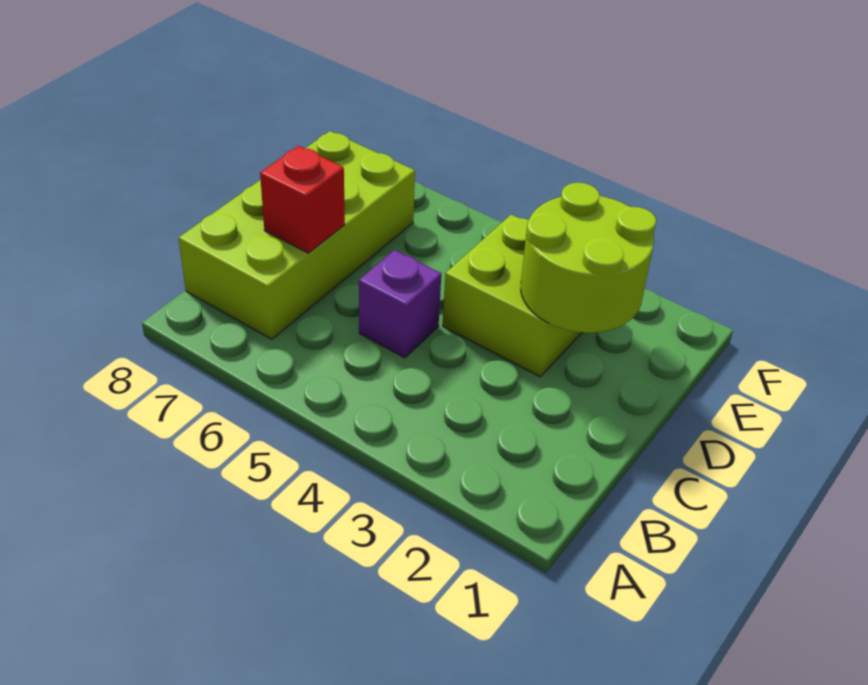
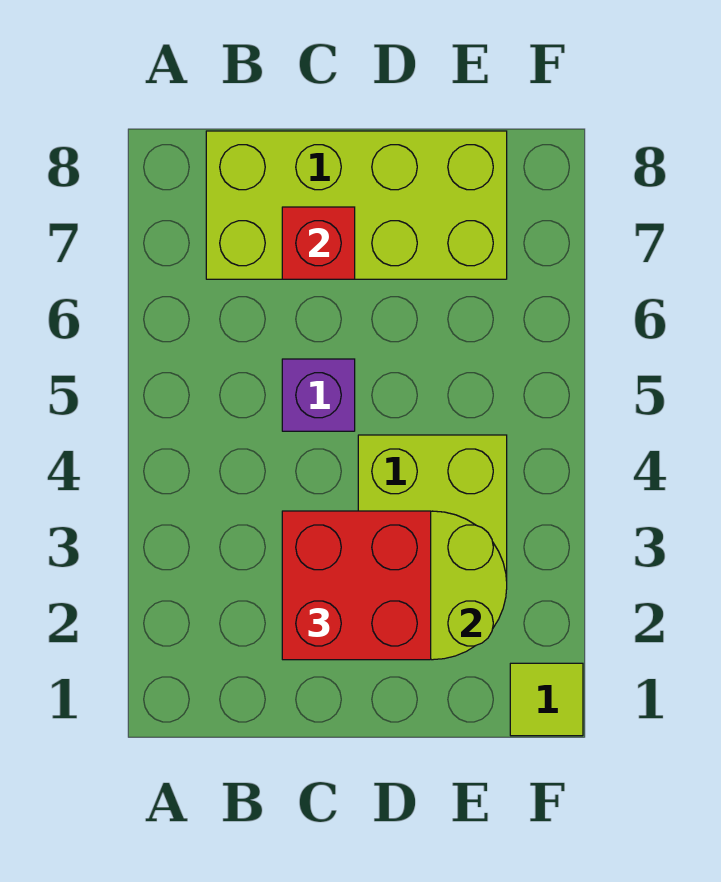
none -> red 2x2 brick [282,511,431,660]
none -> lime 1x1 tile [510,663,583,736]

